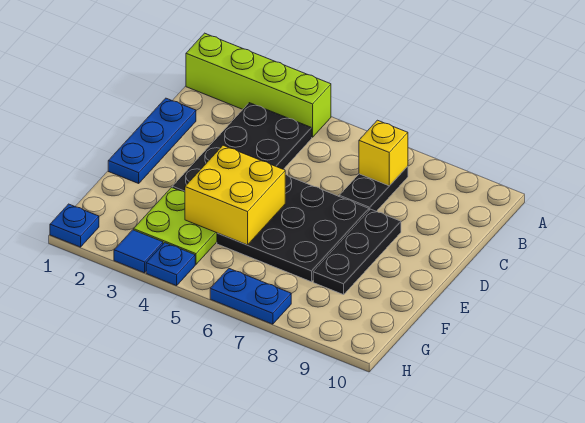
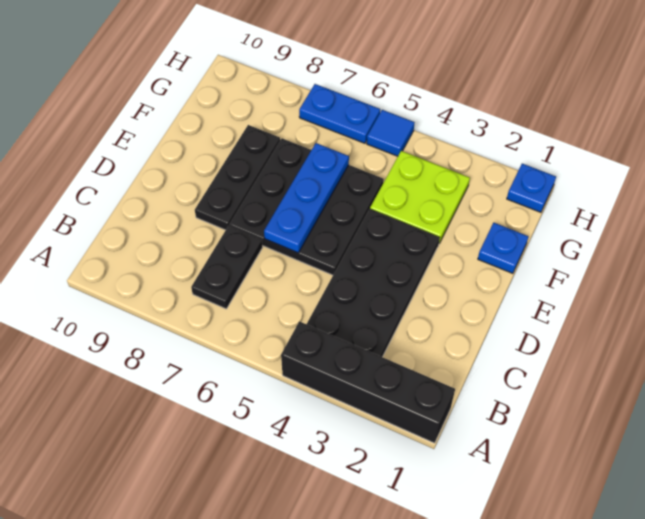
lime 1x4 brick [186,33,331,137] -> black 1x4 brick [281,321,455,443]
yellow 1x1 brick [359,120,408,186] -> none
blue 1x3 plate [108,98,196,183] -> blue 1x3 plate moved to [264,143,349,253]
yellow 2x2 brick [185,145,285,245] -> none
blue 1x1 tile [114,230,163,273] -> blue 1x1 tile moved to [367,110,415,156]
blue 1x1 plate [146,243,195,286] -> blue 1x1 plate moved to [478,223,529,274]

